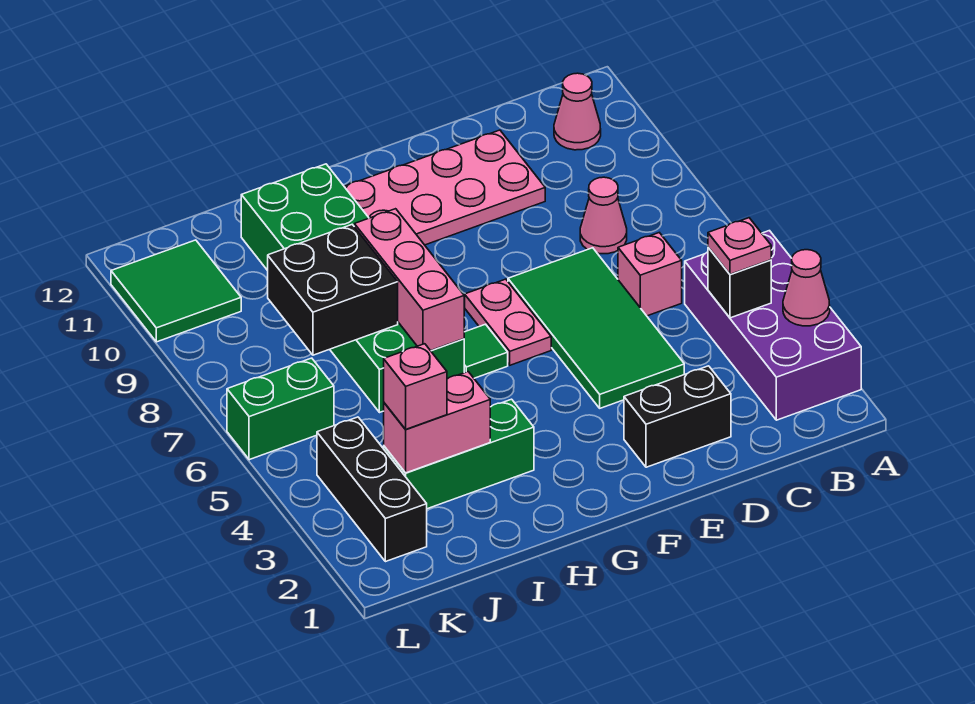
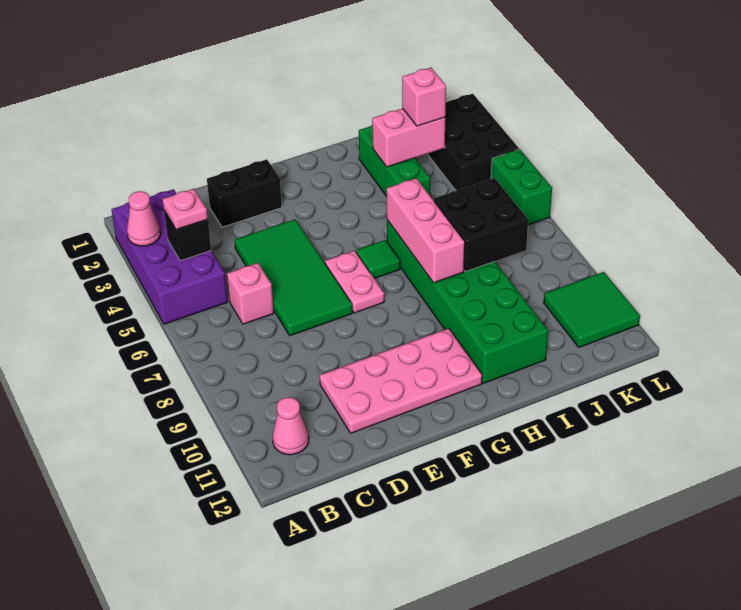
pink 1x1 cone [580,177,627,254] -> none
green 1x3 brick [384,399,534,509] -> green 1x3 brick turned to [358,125,430,196]
black 1x3 brick [317,417,427,562] -> black 2x3 brick [428,94,519,191]
green 1x2 brick [227,358,334,460] -> green 1x2 brick turned to [491,149,552,225]

